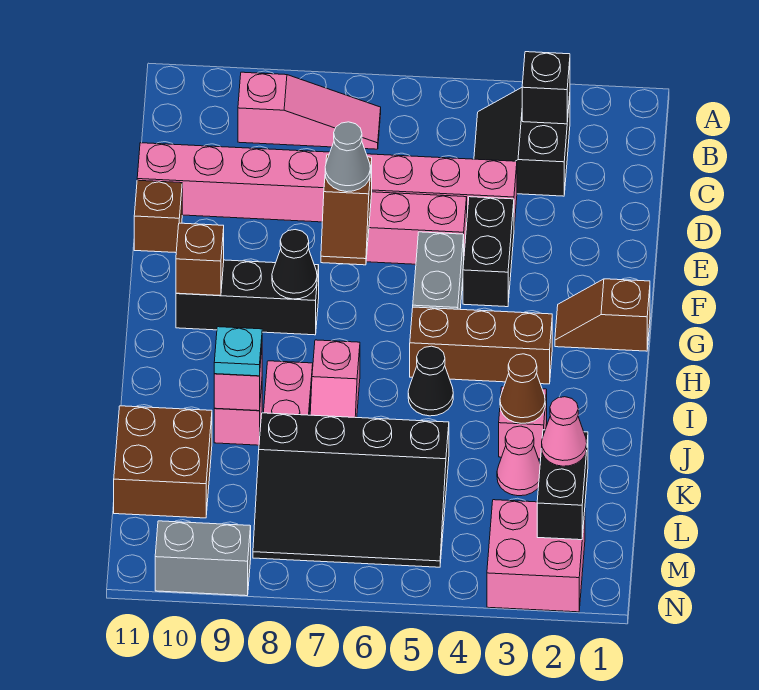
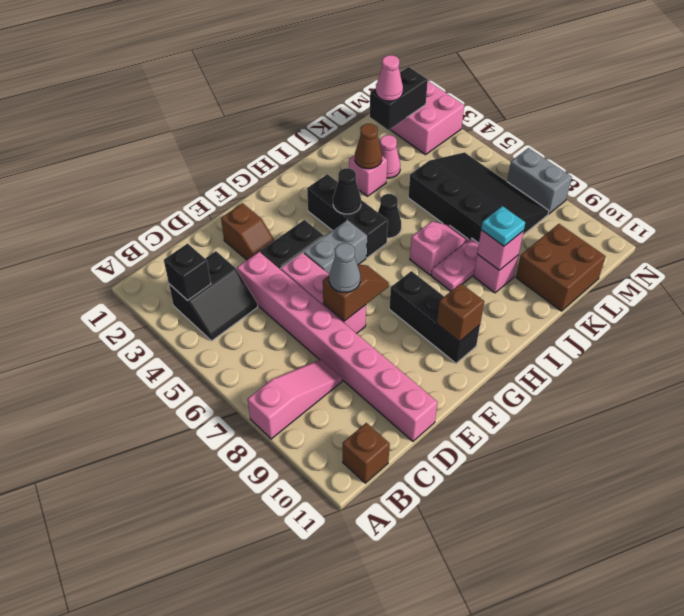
pink 1x3 slope [238,72,381,149] -> pink 1x3 slope turned to [248,360,342,439]
brown 1x1 brick [134,180,182,253] -> brown 1x1 brick moved to [343,423,390,483]
brown 1x2 slope [555,279,650,351] -> brown 1x2 slope moved to [221,203,275,260]
black 1x1 cone [272,230,317,299] -> black 1x1 cone moved to [333,168,361,214]
brown 1x3 brick [410,307,552,384] -> black 1x3 brick [307,174,388,258]
grey 1x2 brick [155,521,251,596] -> grey 1x2 brick moved to [507,148,572,214]

